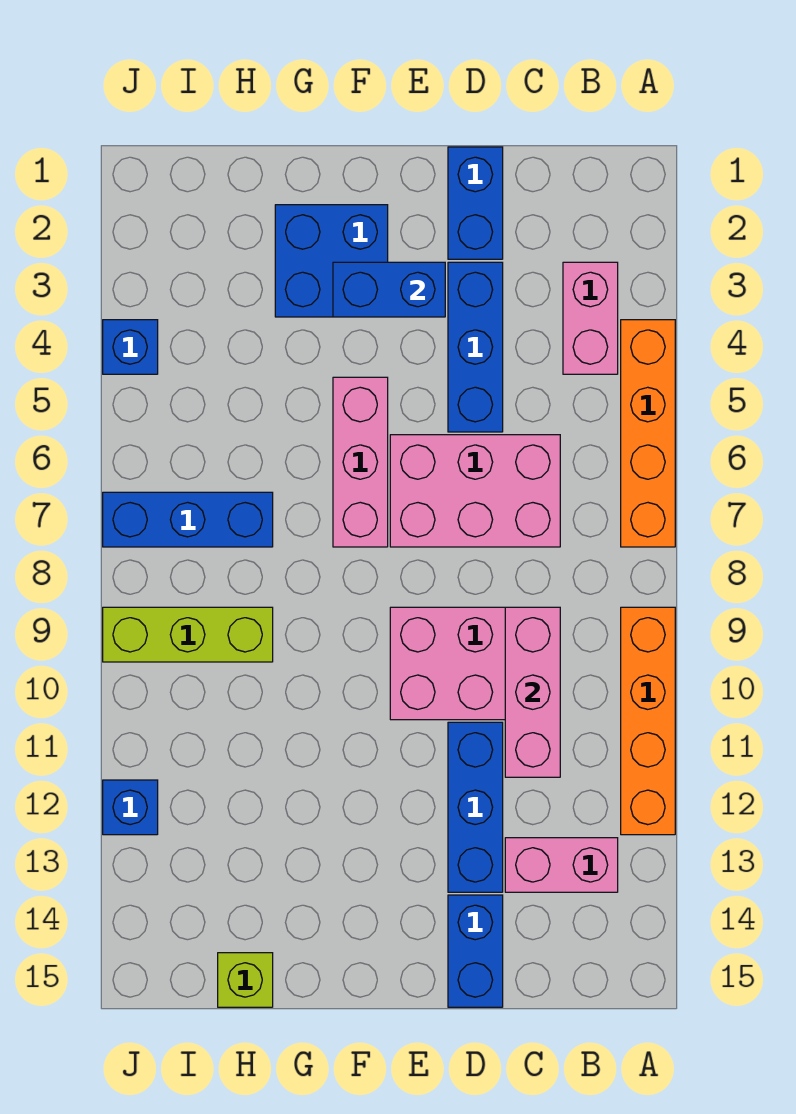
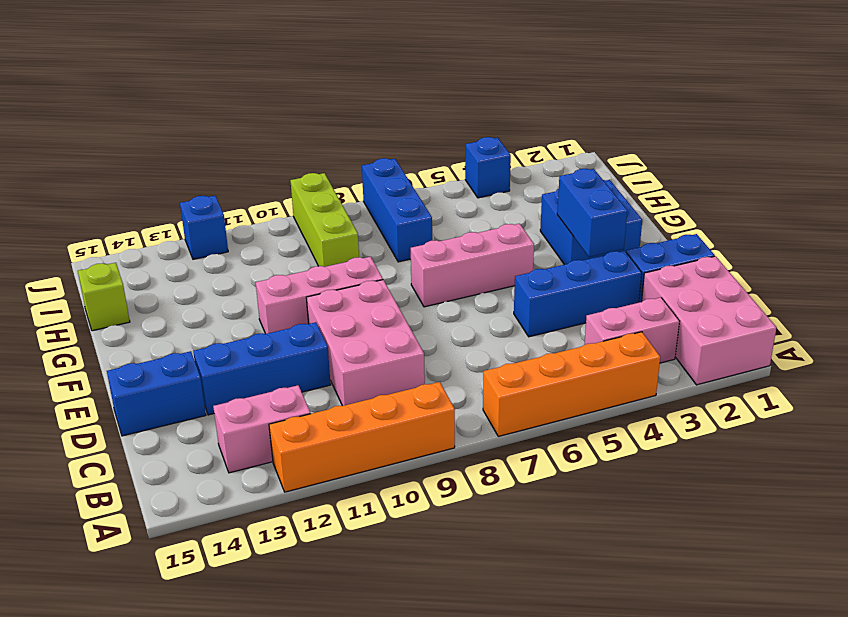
pink 1x2 brick [505,838,618,892] -> pink 1x2 brick turned to [213,385,311,473]
pink 2x3 brick [390,435,560,547] -> pink 2x3 brick moved to [642,256,777,385]
pink 1x3 brick [505,607,560,777] -> pink 1x3 brick moved to [256,257,383,334]

